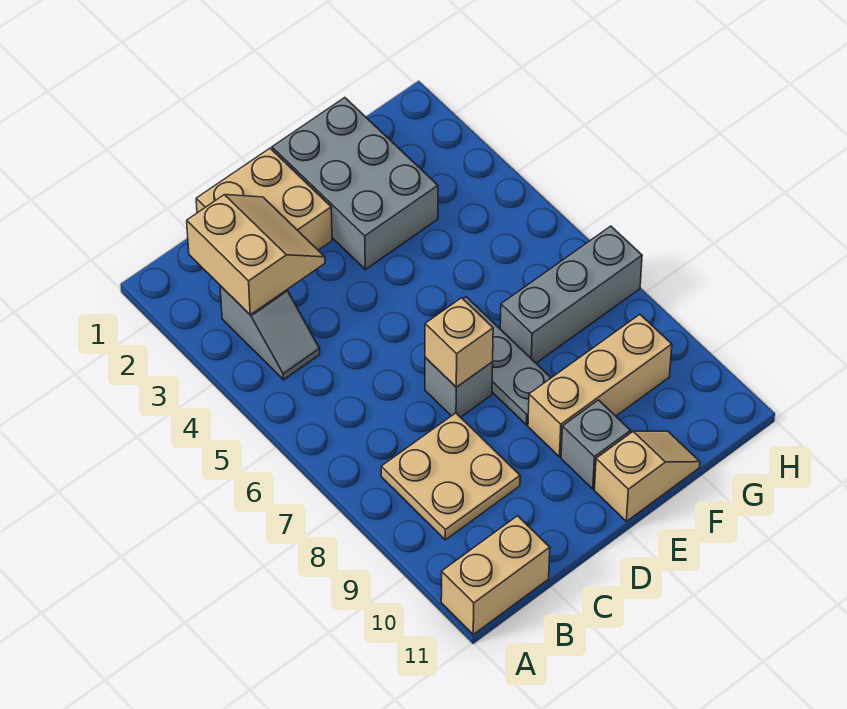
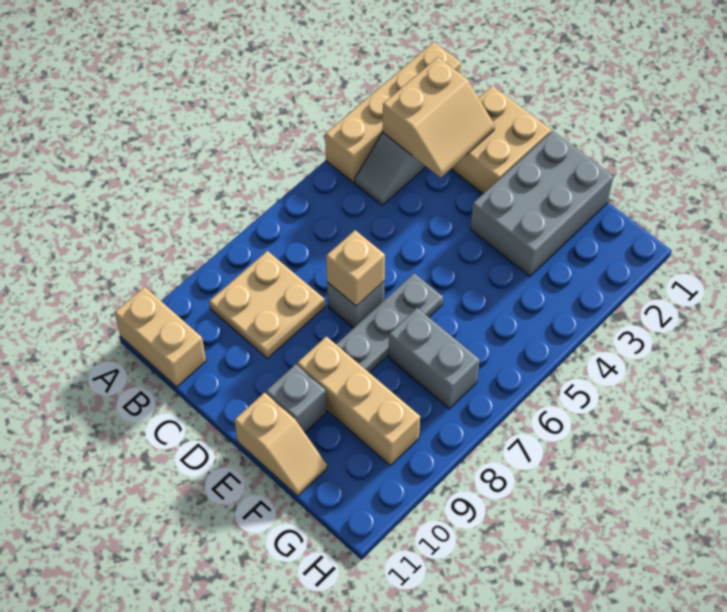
none -> tan 1x4 brick [325,42,461,182]
grey 1x3 brick [500,226,642,363] -> grey 1x2 brick [388,308,480,409]

